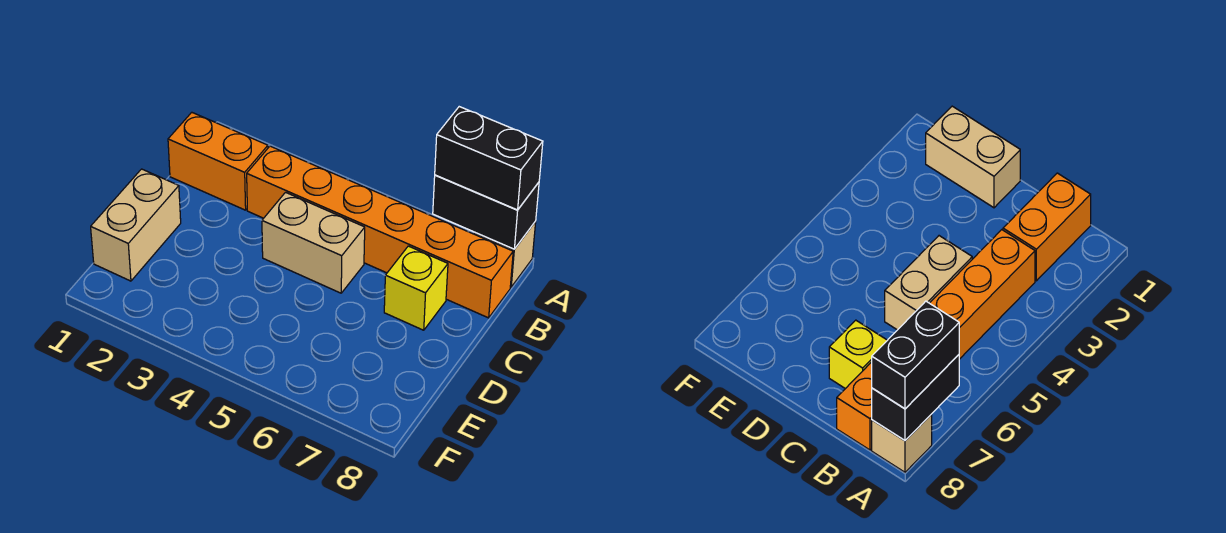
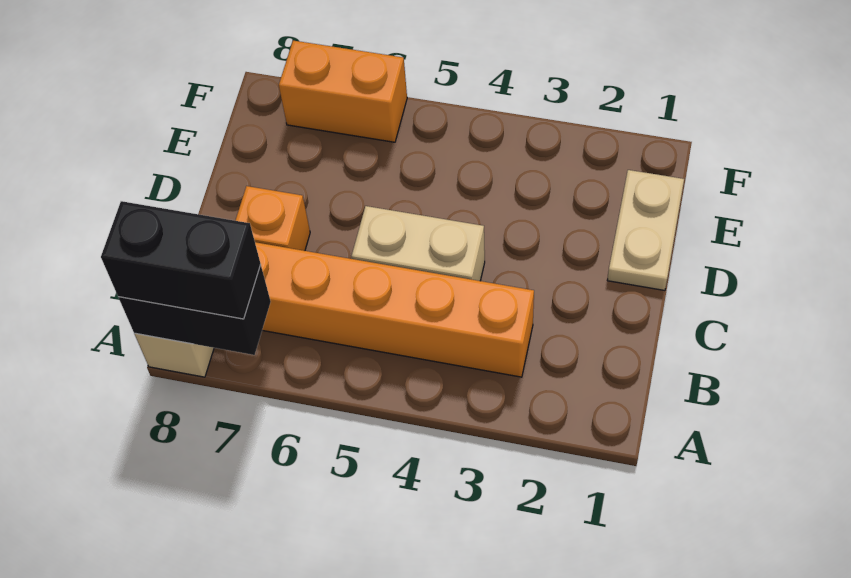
orange 1x2 brick [168,112,268,210] -> orange 1x2 brick moved to [279,41,407,142]
yellow 1x1 brick [384,246,448,330] -> orange 1x1 brick [235,186,310,251]
tan 1x2 brick [91,169,181,281] -> tan 1x2 plate [607,170,684,291]

